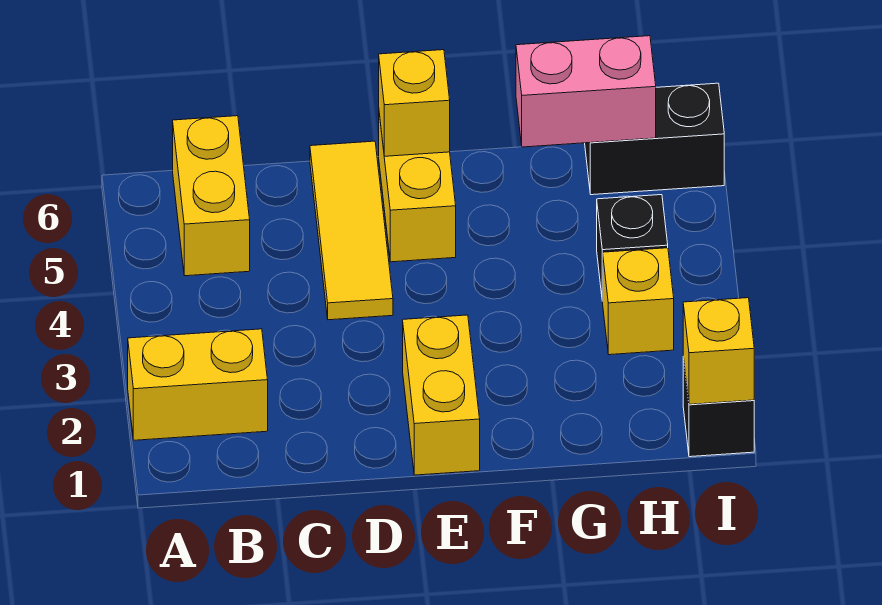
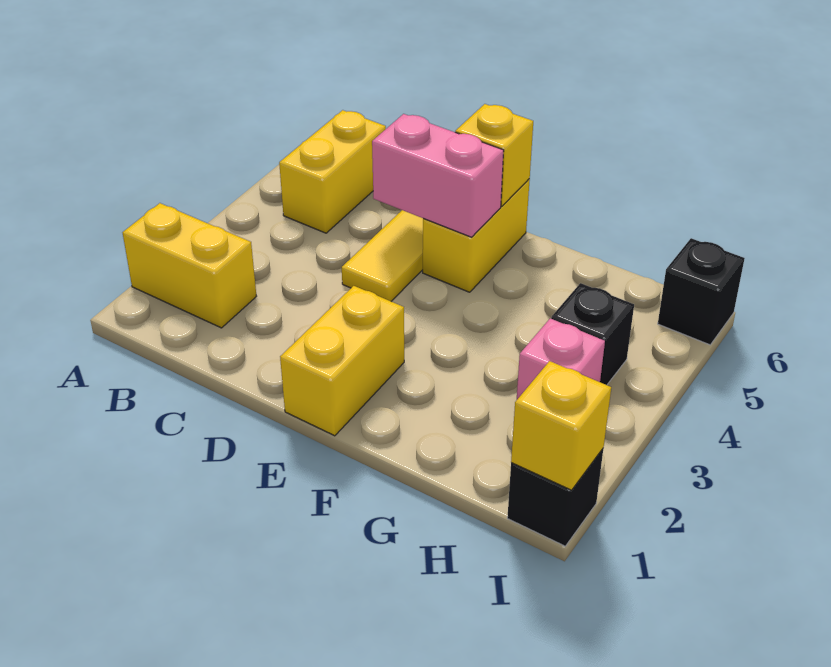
pink 1x2 brick [516,36,656,147] -> pink 1x2 brick moved to [372,114,504,237]
yellow 1x1 brick [603,248,674,355] -> pink 1x1 brick [517,318,605,399]
black 1x2 brick [585,83,724,195] -> black 1x1 brick [658,238,745,345]

